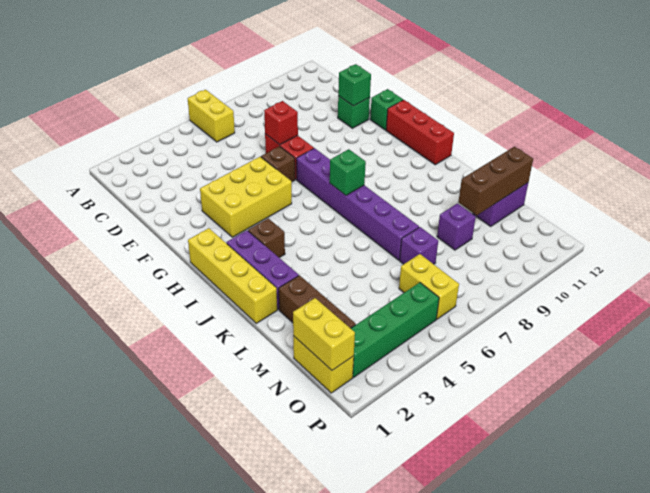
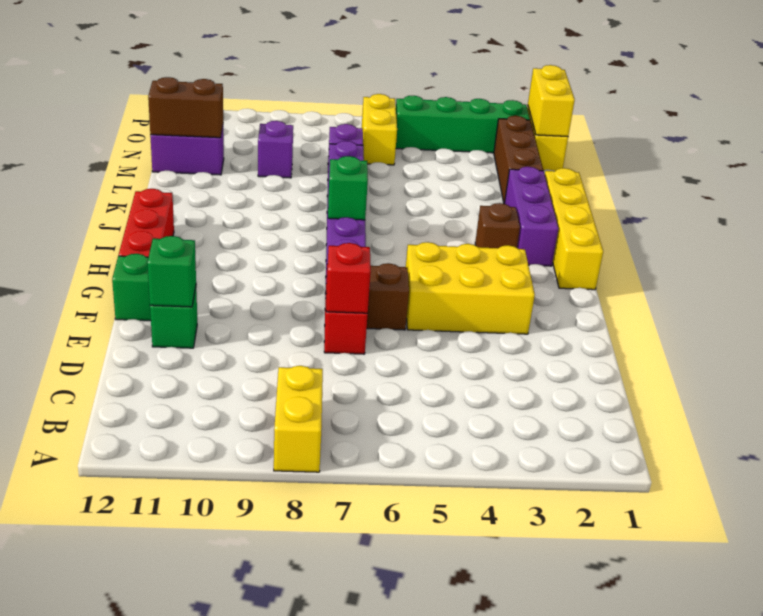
yellow 1x2 brick [188,90,235,142] -> yellow 1x2 brick moved to [274,366,323,472]
brown 1x3 brick [458,147,533,215] -> brown 1x2 brick [148,77,223,138]

